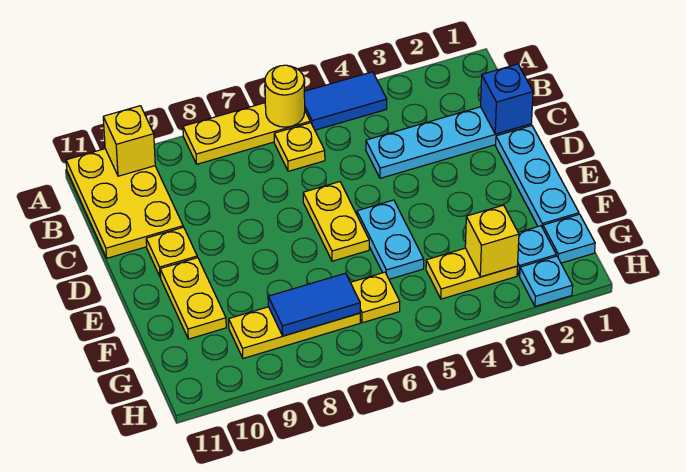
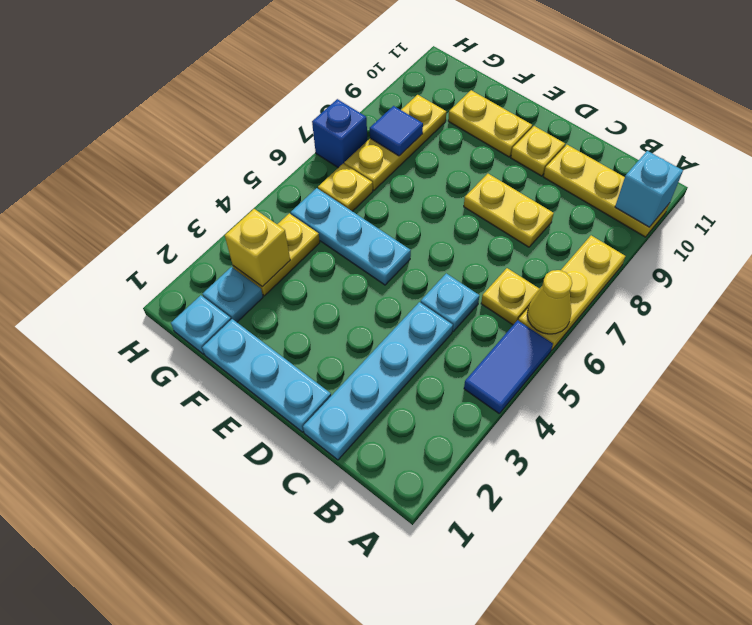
yellow 1x1 round brick [265,65,305,127] -> yellow 1x1 cone [527,270,572,334]
yellow 2x3 plate [66,149,183,258] -> yellow 1x3 plate [544,145,669,237]
yellow 1x1 brick [103,106,155,176] -> cyan 1x1 brick [615,151,683,227]
blue 1x1 brick [481,64,533,134] -> blue 1x1 brick moved to [312,99,367,168]
yellow 1x2 plate [303,182,369,261] -> yellow 1x2 plate moved to [464,174,554,247]
cyan 1x2 plate [357,200,424,279] -> cyan 1x3 plate [291,188,411,285]
blue 1x2 tile [268,273,360,336] -> blue 1x1 tile [370,106,423,156]
cyan 1x1 plate [520,256,573,306] -> cyan 1x1 plate moved to [421,273,479,331]

